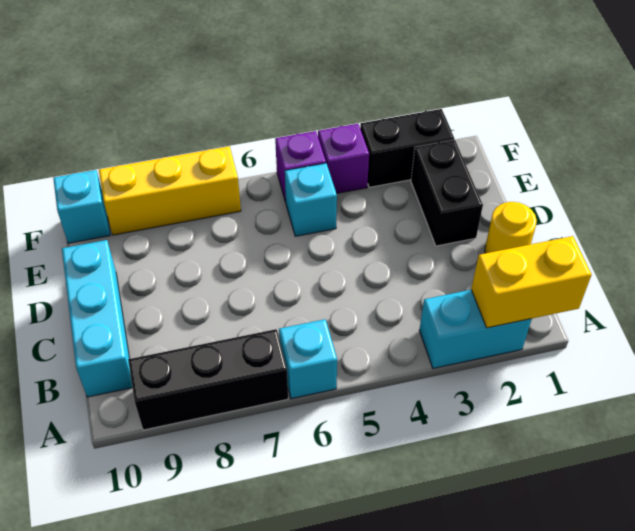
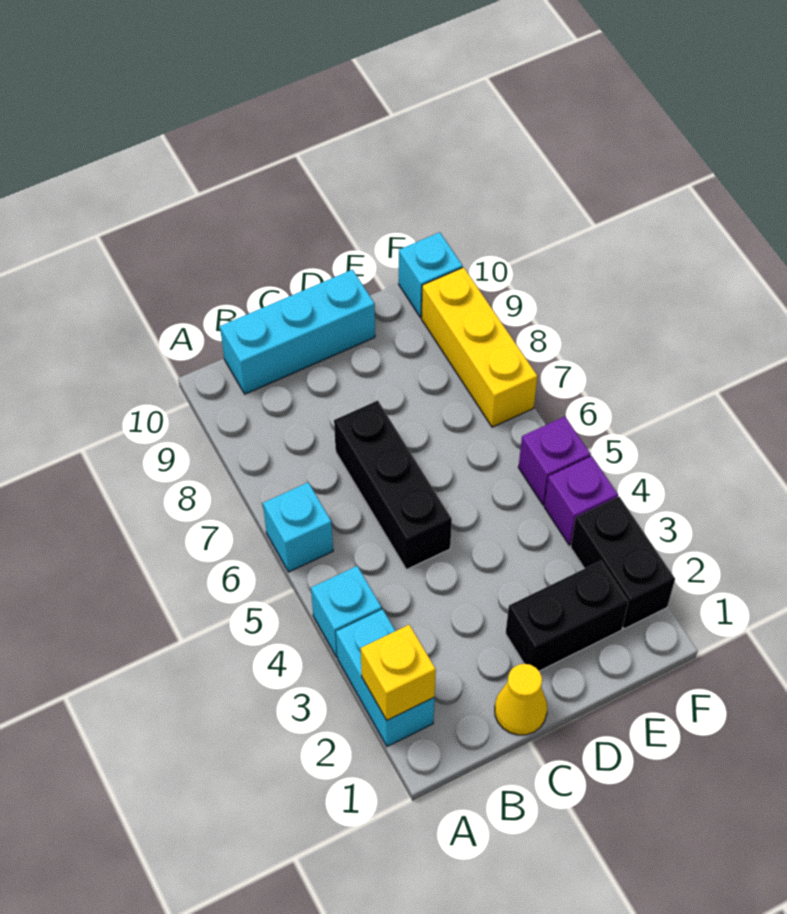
yellow 1x2 brick [471,236,592,328] -> yellow 1x1 brick [361,625,436,720]
black 1x3 brick [128,329,288,430] -> black 1x3 brick moved to [334,401,452,569]
yellow 1x1 round brick [485,202,537,253] -> yellow 1x1 cone [495,664,547,735]
cyan 1x1 brick [285,163,337,236] -> cyan 1x1 brick moved to [311,566,382,657]

